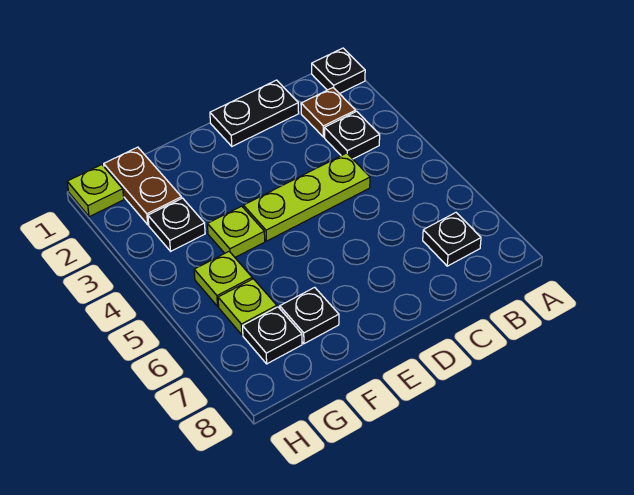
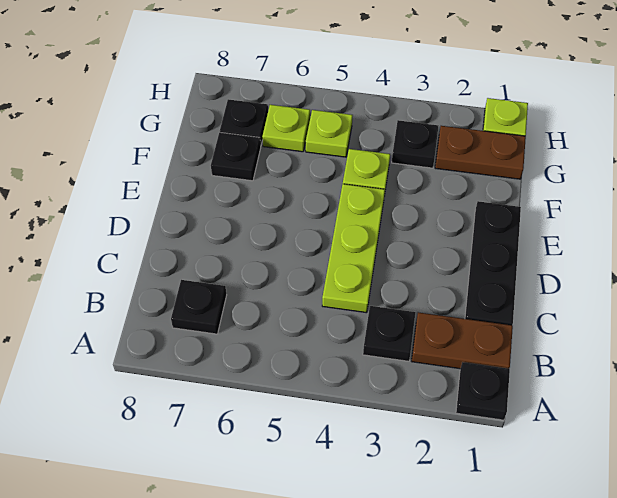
brown 1x1 plate [301,88,356,137] -> brown 1x2 plate [412,312,513,369]
black 1x2 plate [210,80,299,146] -> black 1x3 plate [465,201,521,325]

